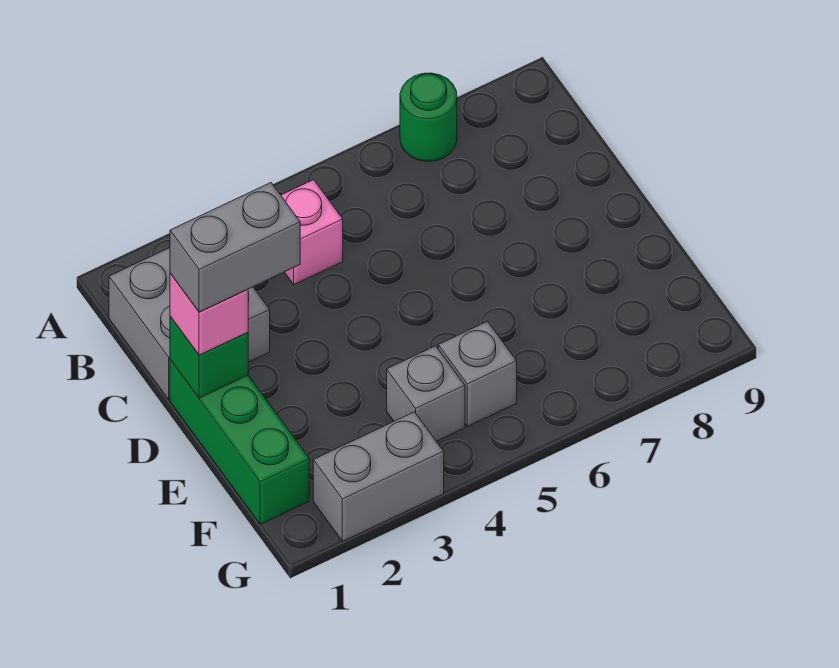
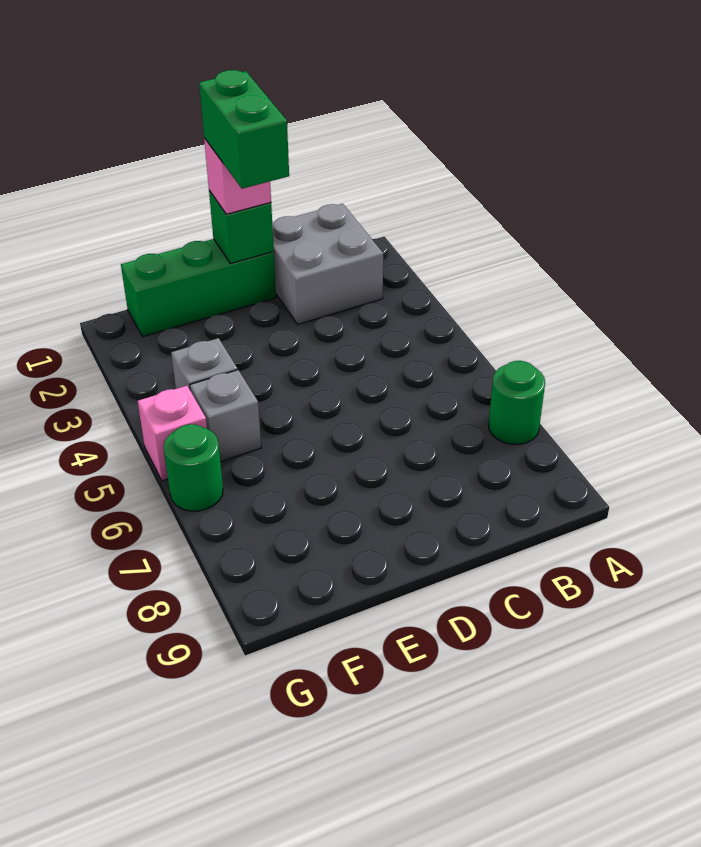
pink 1x1 brick [281,180,343,285] -> pink 1x1 brick moved to [138,386,207,481]
grey 1x2 brick [170,183,300,312] -> green 1x2 brick [199,70,289,189]
grey 1x2 brick [313,412,444,542] -> none
none -> green 1x1 round brick [164,424,223,511]

